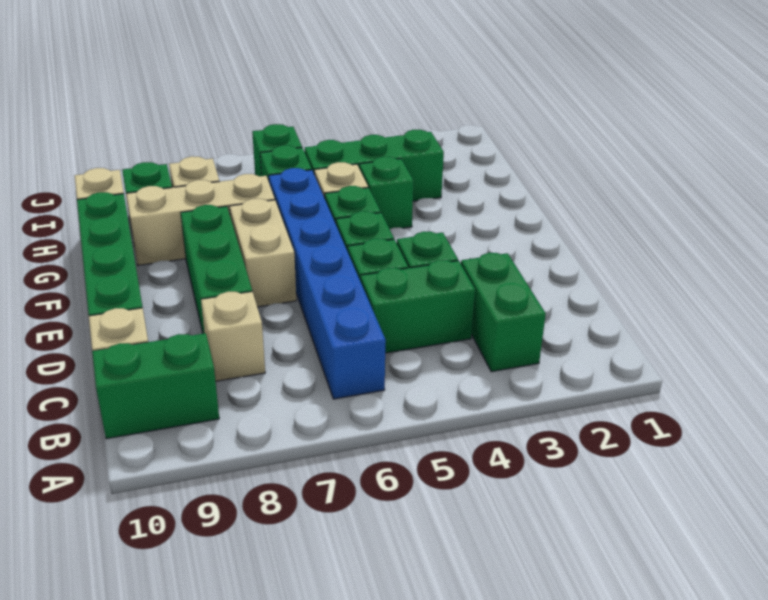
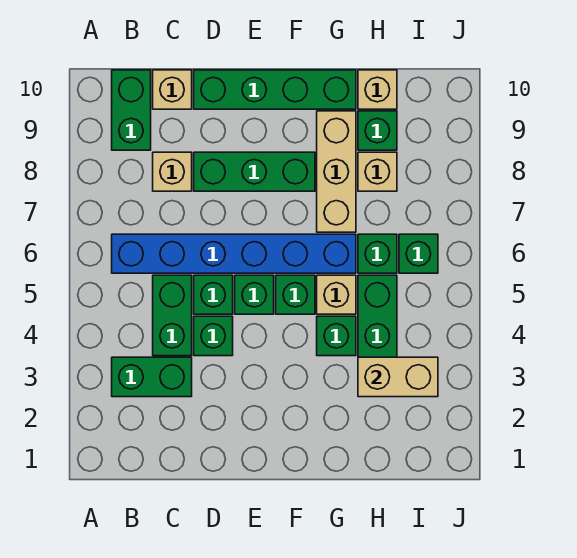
tan 1x2 brick [230,199,296,307] -> tan 1x2 brick moved to [358,357,438,397]

